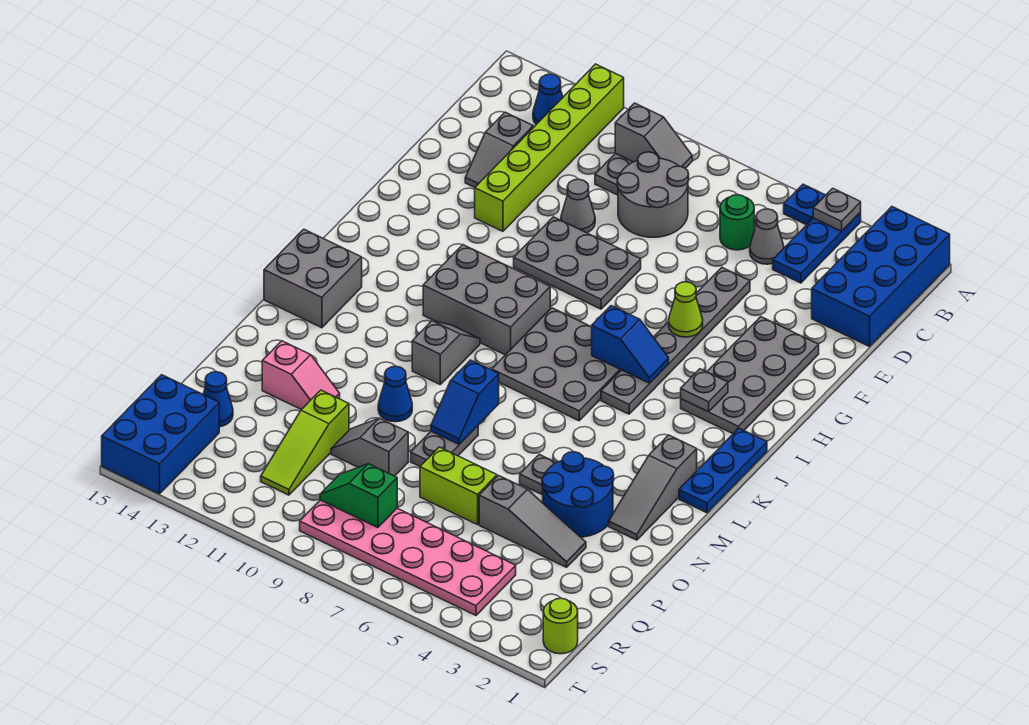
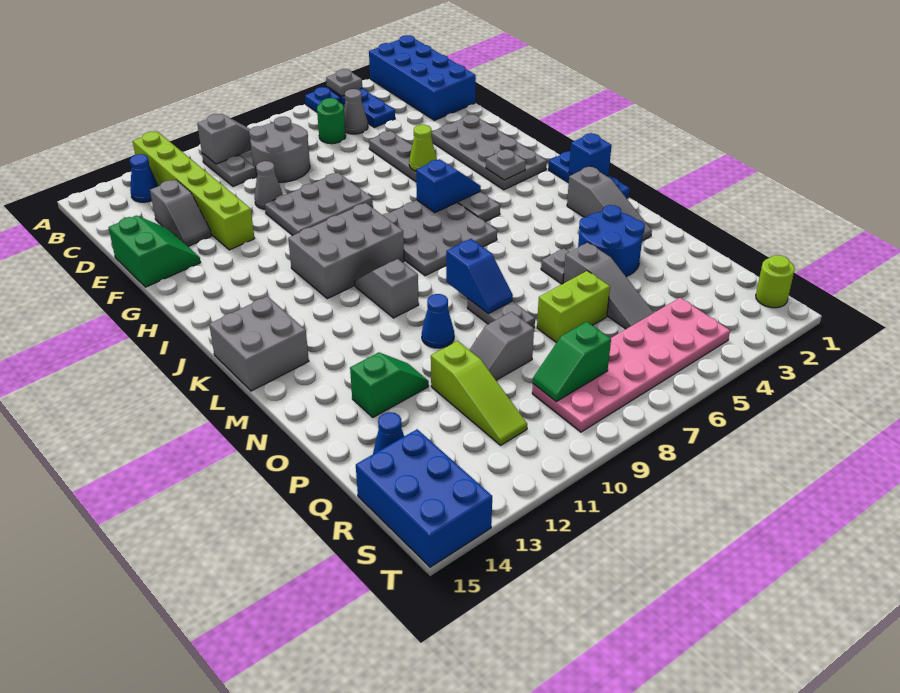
none -> green 2x2 slope [108,216,201,287]
none -> blue 1x1 brick [569,133,612,176]
pink 1x2 slope [262,341,340,410] -> green 1x2 slope [350,352,429,417]
grey 1x3 slope [479,476,586,567] -> grey 1x3 slope turned to [563,242,654,329]

